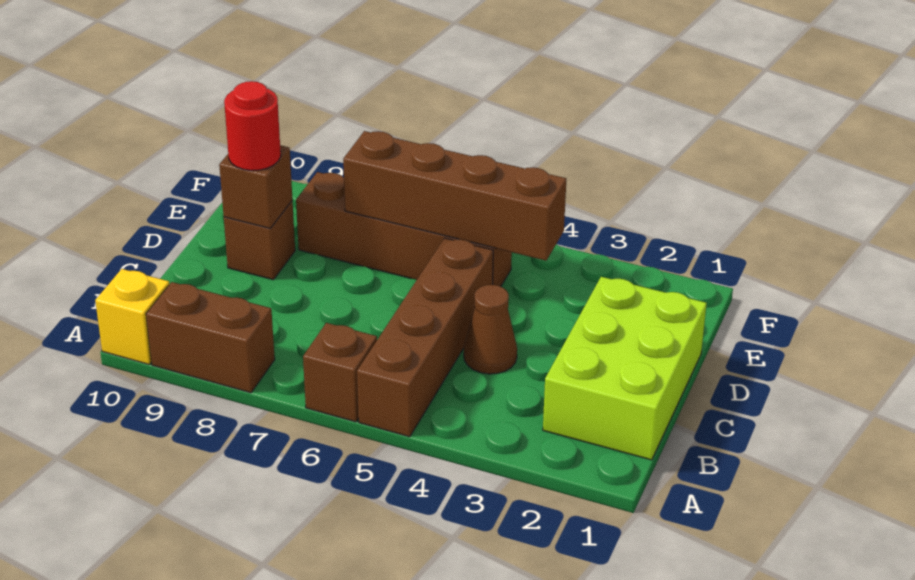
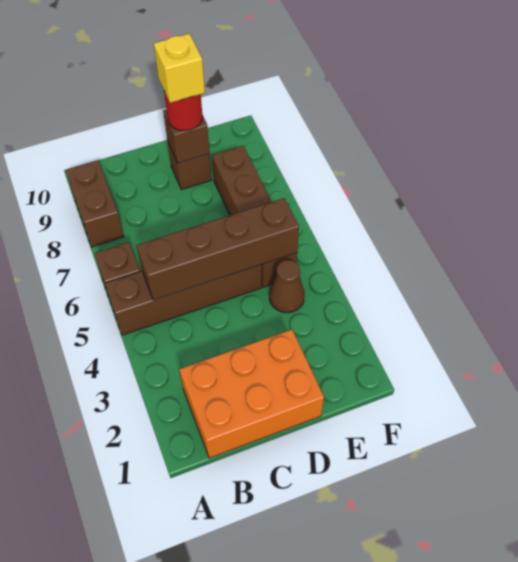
yellow 1x1 brick [95,269,170,364] -> yellow 1x1 brick moved to [154,34,205,103]
lime 2x3 brick [543,277,707,460] -> orange 2x3 brick [179,330,324,458]
brown 1x1 cone [464,285,517,374] -> brown 1x1 cone moved to [269,260,305,313]
brown 1x4 brick [343,131,566,261] -> brown 1x4 brick turned to [136,198,299,300]

